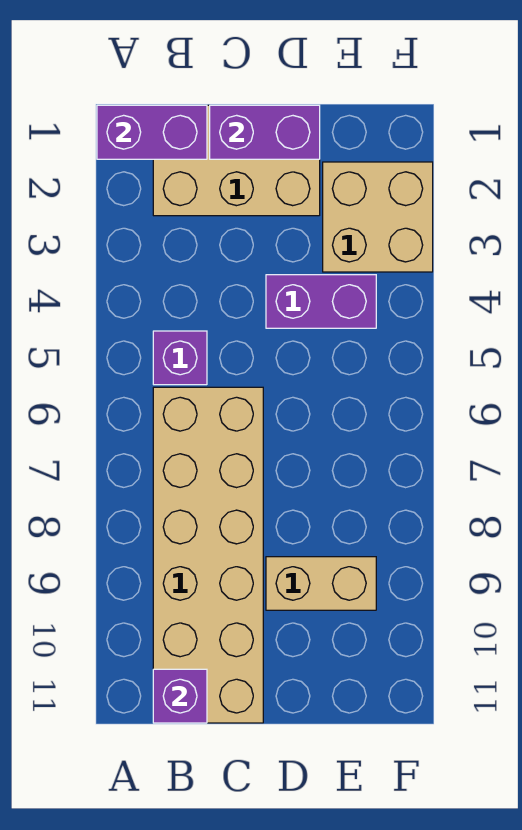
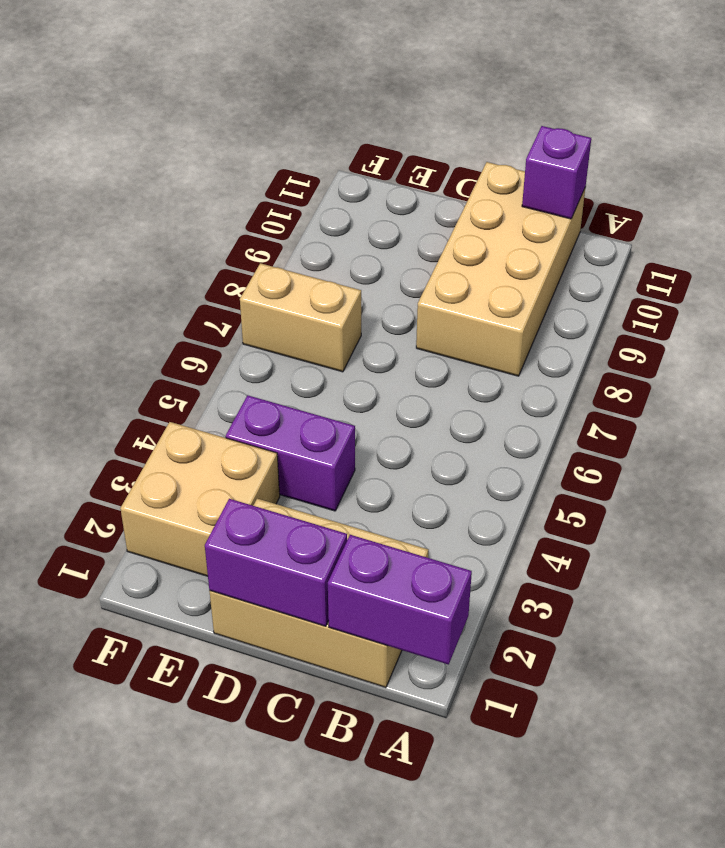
purple 1x1 brick [153,331,207,385] -> none
tan 2x6 brick [153,387,263,723] -> tan 2x4 brick [416,162,585,376]
tan 1x2 brick [266,557,376,610] -> tan 1x2 brick moved to [240,263,361,372]

